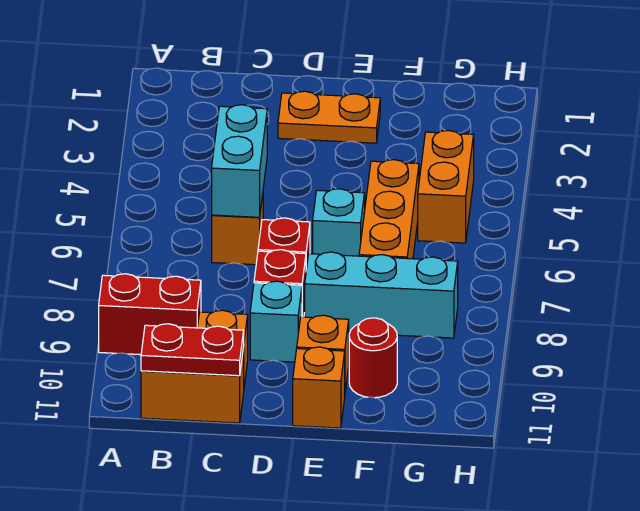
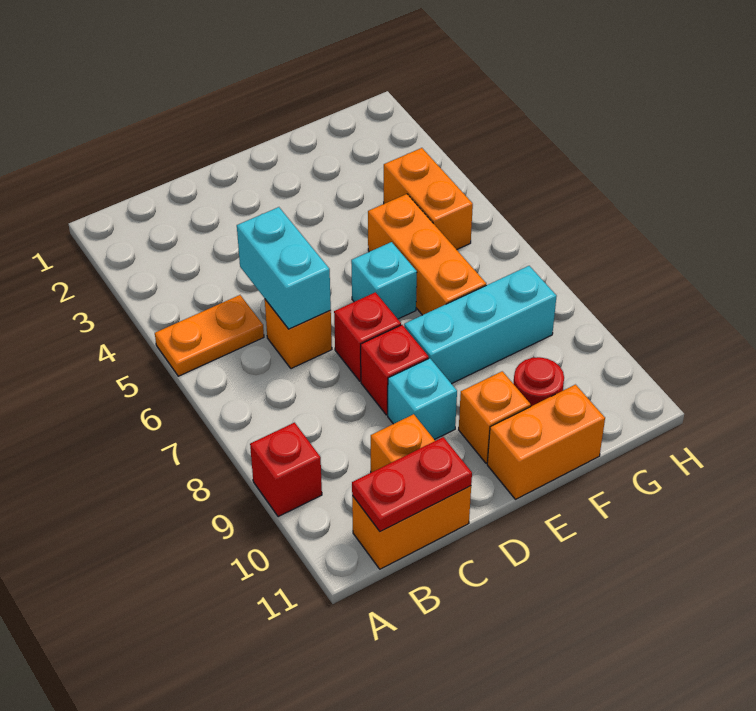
red 1x2 brick [99,274,201,355] -> red 1x1 brick [250,423,322,517]
orange 1x2 plate [278,91,380,143] -> orange 1x2 plate moved to [155,295,264,376]
orange 1x1 brick [293,347,345,428] -> orange 1x2 brick [487,385,605,499]

